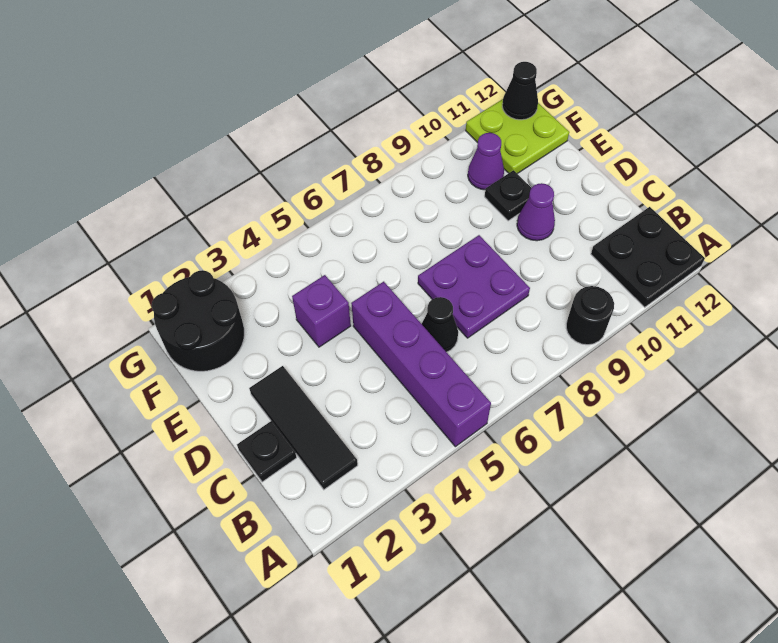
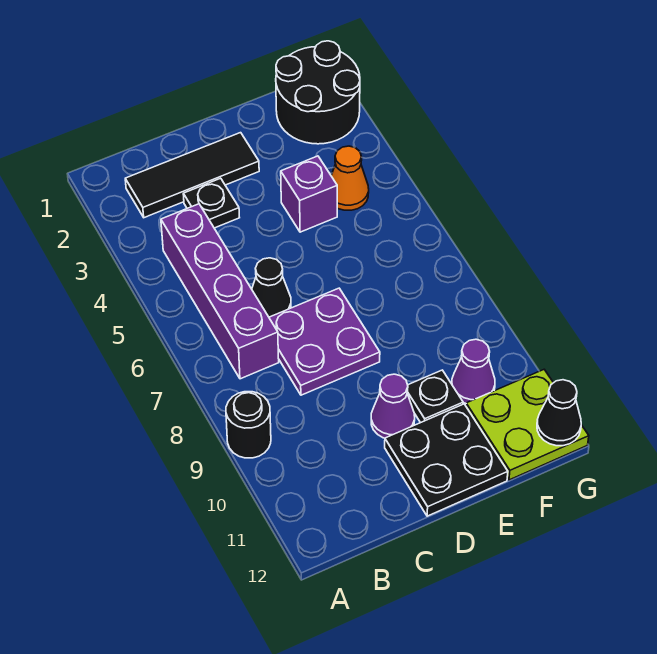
purple 1x4 brick [351,282,491,447] -> purple 1x4 brick turned to [161,204,279,379]
black 2x2 plate [591,207,705,307] -> black 2x2 plate moved to [385,404,508,516]
black 1x1 plate [237,421,297,482] -> black 1x1 plate moved to [183,178,240,228]
none -> orange 1x1 cone [331,146,369,210]

